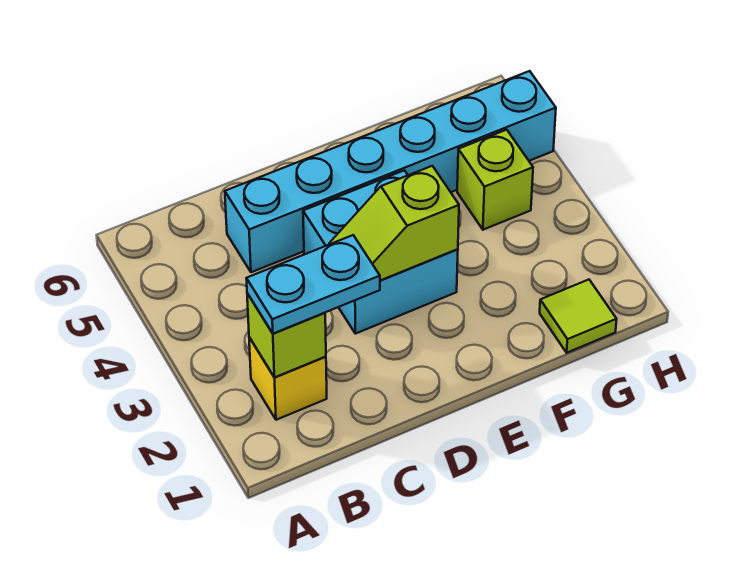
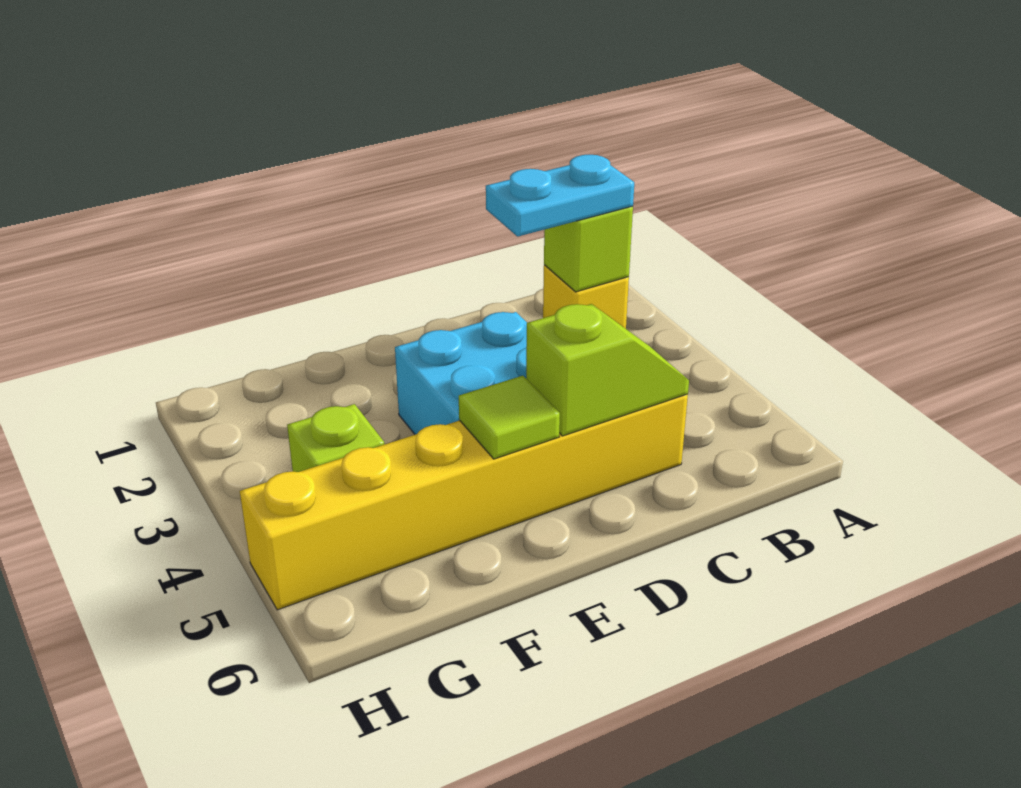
cyan 1x6 brick [225,71,556,272] -> yellow 1x6 brick [240,394,688,610]
lime 1x2 slope [329,166,459,280] -> lime 1x2 slope moved to [526,304,689,436]
lime 1x1 tile [540,280,617,353] -> lime 1x1 tile moved to [459,376,560,459]

